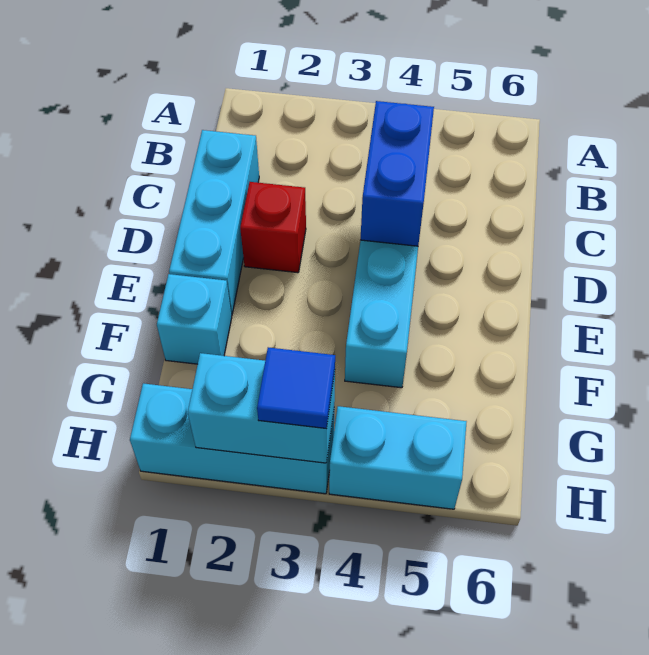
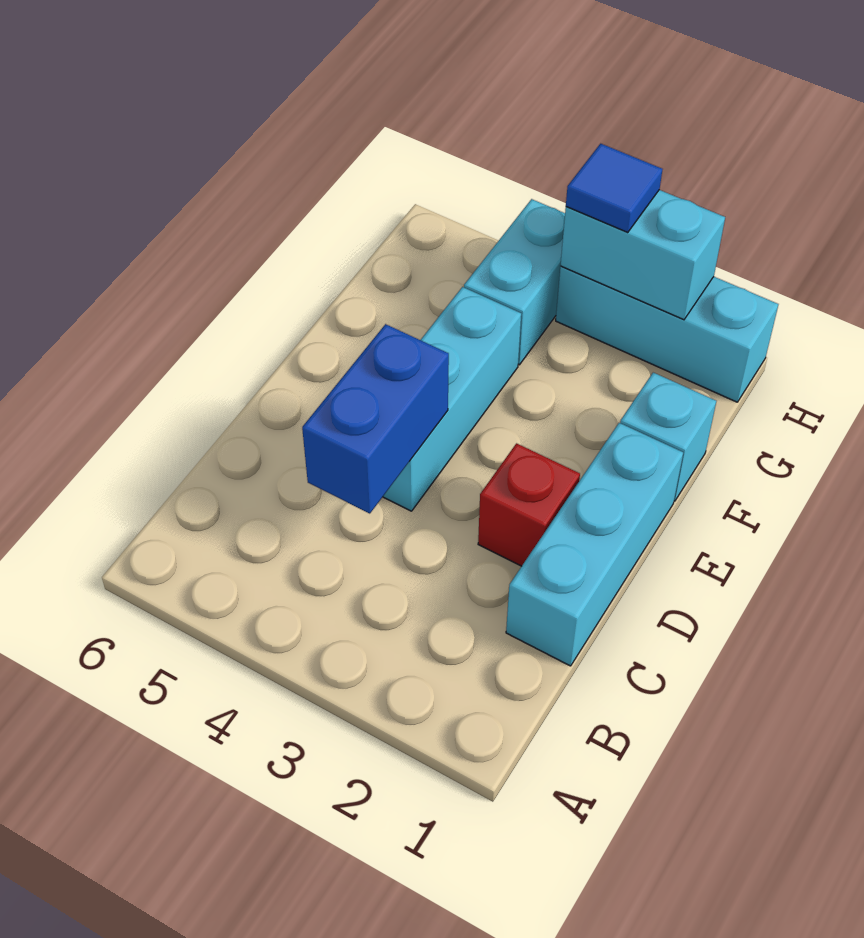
cyan 1x2 brick [329,406,467,509] -> cyan 1x2 brick turned to [464,199,565,365]

